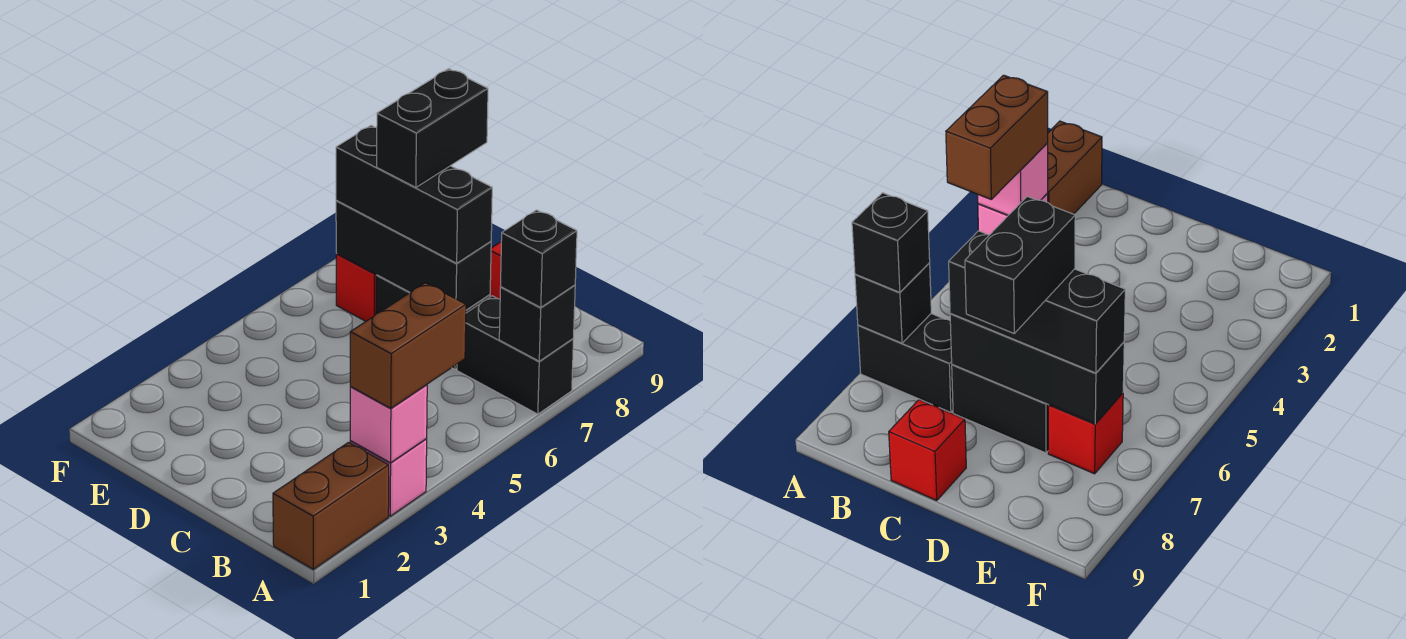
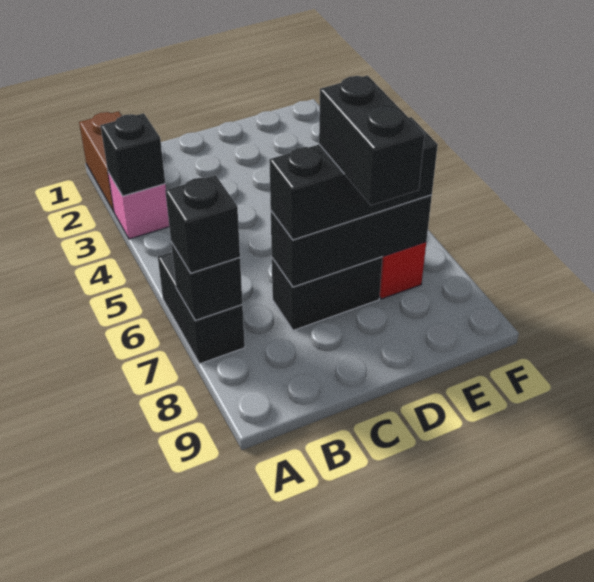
pink 1x1 brick [350,385,427,463] -> black 1x1 brick [101,113,165,196]
brown 1x2 brick [350,283,466,408] -> none
black 1x2 brick [457,296,574,414] -> black 1x2 brick turned to [158,252,245,364]
red 1x1 brick [889,399,966,500] -> none

